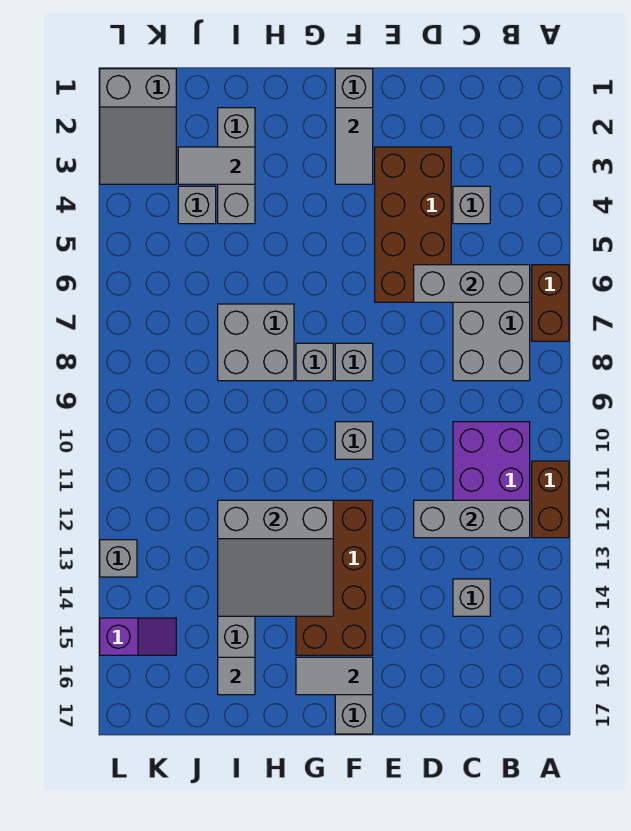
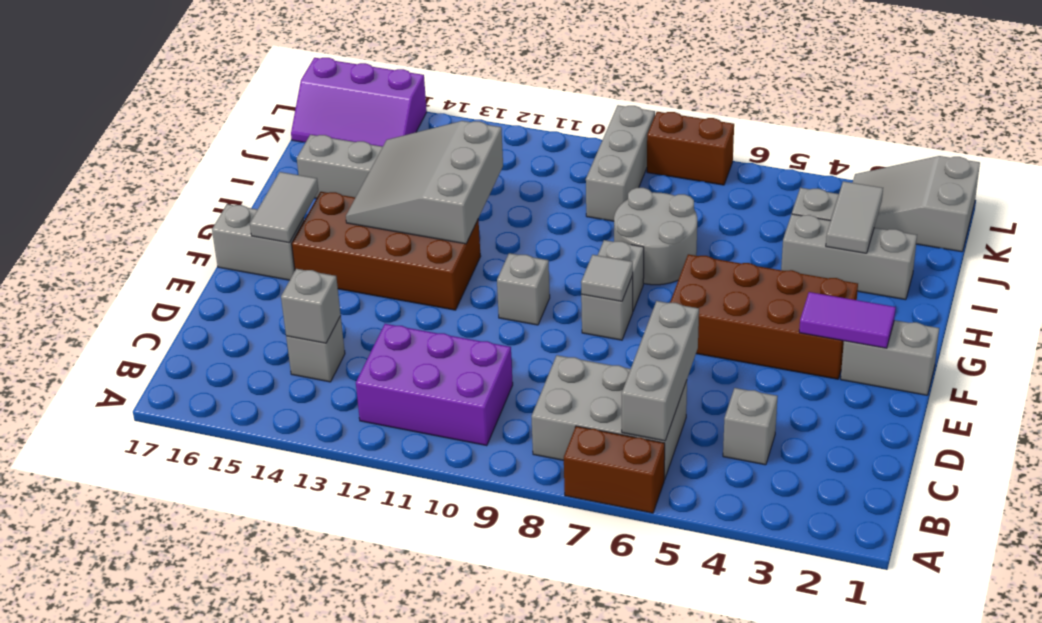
brown 1x2 brick [532,461,569,538] -> brown 1x2 brick moved to [647,112,734,185]
grey 1x3 brick [414,500,530,538] -> grey 1x3 brick moved to [586,105,655,221]
brown 2x4 brick [375,147,451,302] -> brown 2x4 brick moved to [670,254,858,379]
grey 1x2 tile [335,108,373,184] -> purple 1x2 tile [799,292,896,348]
grey 2x2 brick [218,304,294,381] -> grey 2x2 round brick [614,188,697,285]
grey 1x1 tile [218,657,255,695] -> grey 1x1 tile moved to [581,255,633,301]
purple 1x2 slope [100,618,176,655] -> purple 2x3 slope [291,58,427,146]
grey 1x1 brick [100,540,137,577] -> grey 1x1 brick moved to [281,269,341,343]

